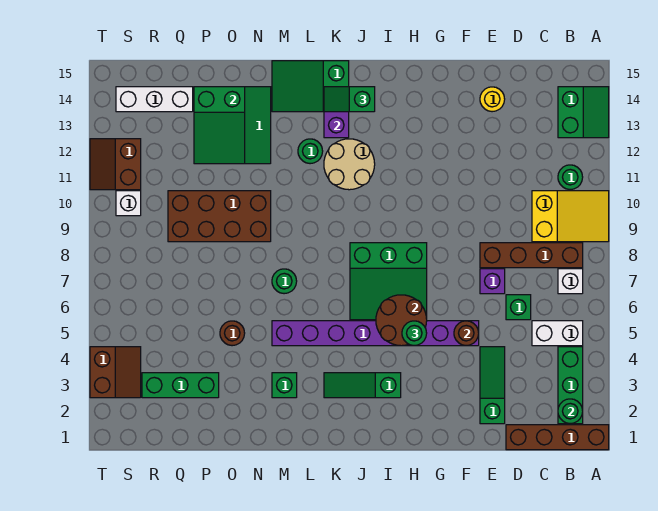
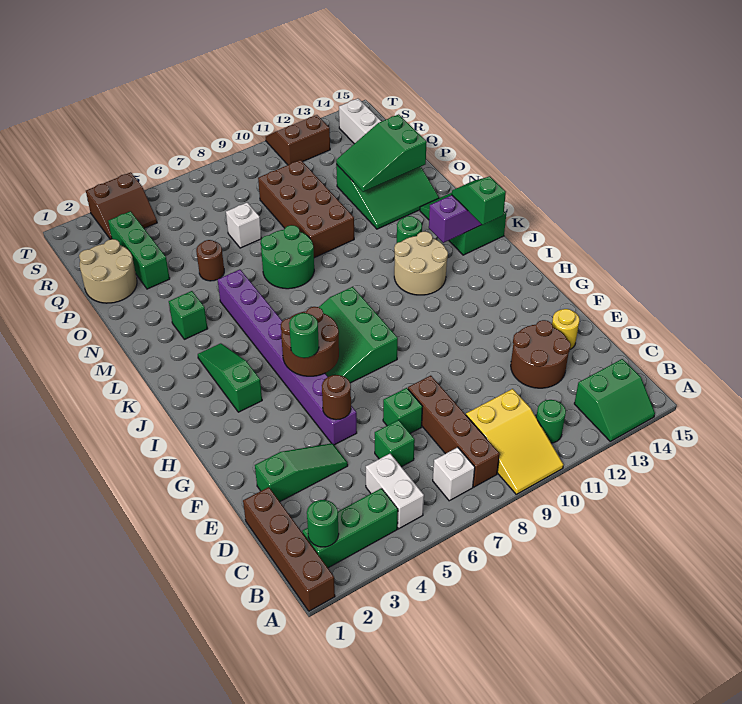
none -> brown 2x2 round brick [511,320,571,388]
purple 1x1 brick [480,269,505,294] -> green 1x1 brick [383,388,423,433]
green 1x1 round brick [272,269,297,294] -> green 2x2 round brick [261,225,314,289]
none -> tan 2x2 round brick [79,239,137,303]
white 1x1 brick [116,191,141,216] -> white 1x1 brick moved to [226,202,262,248]

